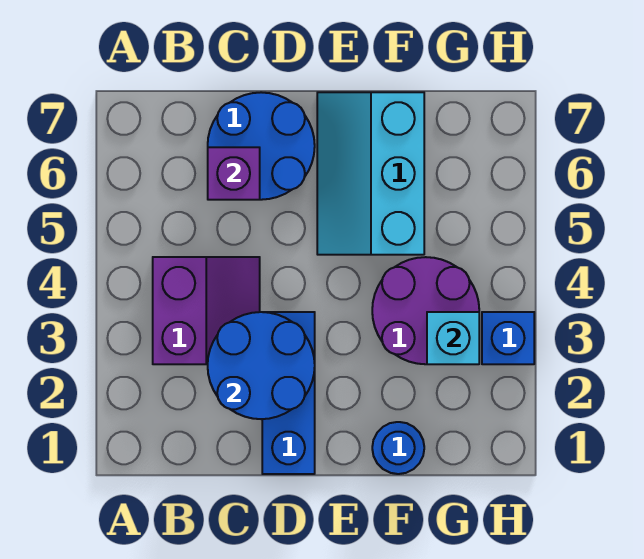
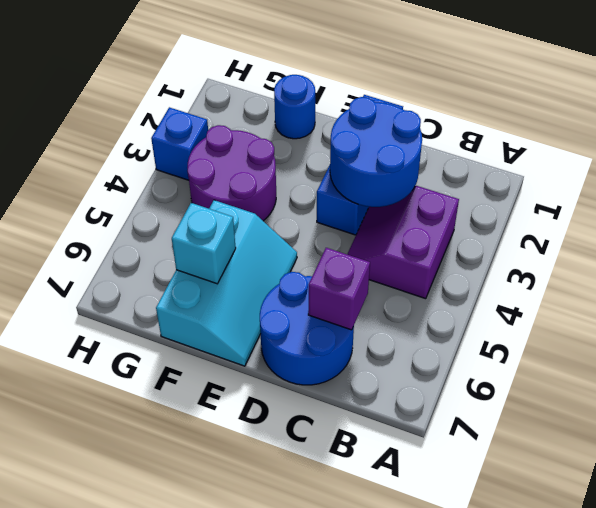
cyan 1x1 brick [427,312,479,364] -> cyan 1x1 brick moved to [172,203,236,284]

